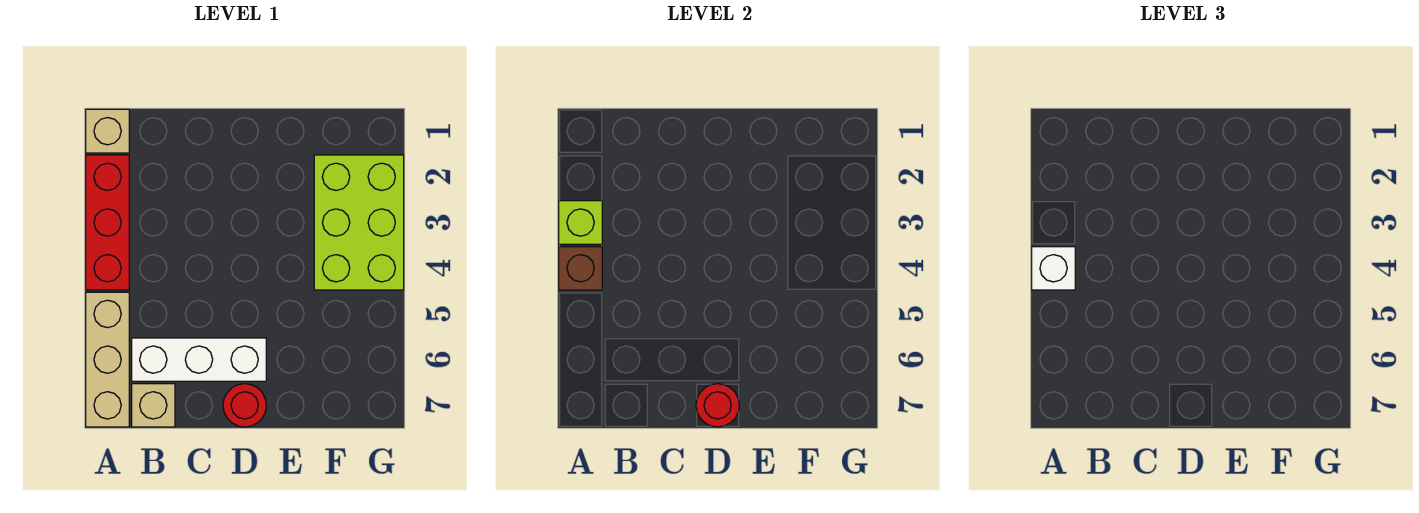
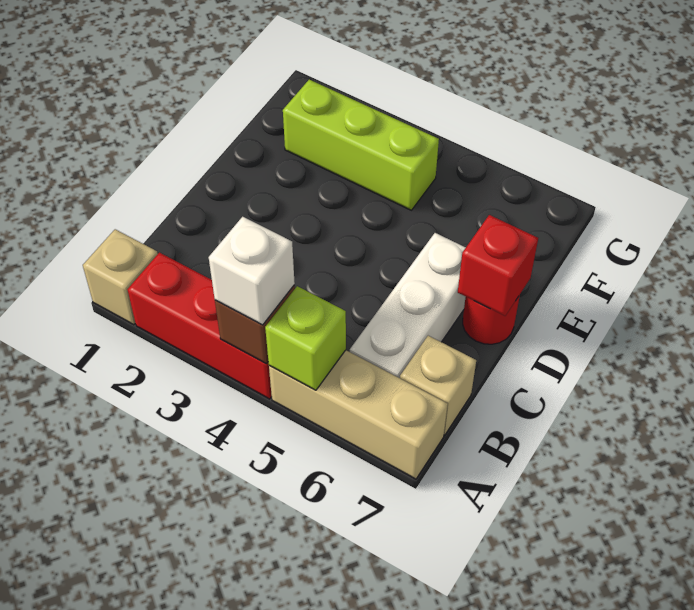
lime 1x1 brick [559,201,602,244] -> lime 1x1 brick moved to [265,286,346,390]
red 1x1 round brick [696,384,739,427] -> red 1x1 brick [458,215,538,316]
lime 2x3 brick [314,155,404,290] -> lime 1x3 brick [283,80,439,210]

